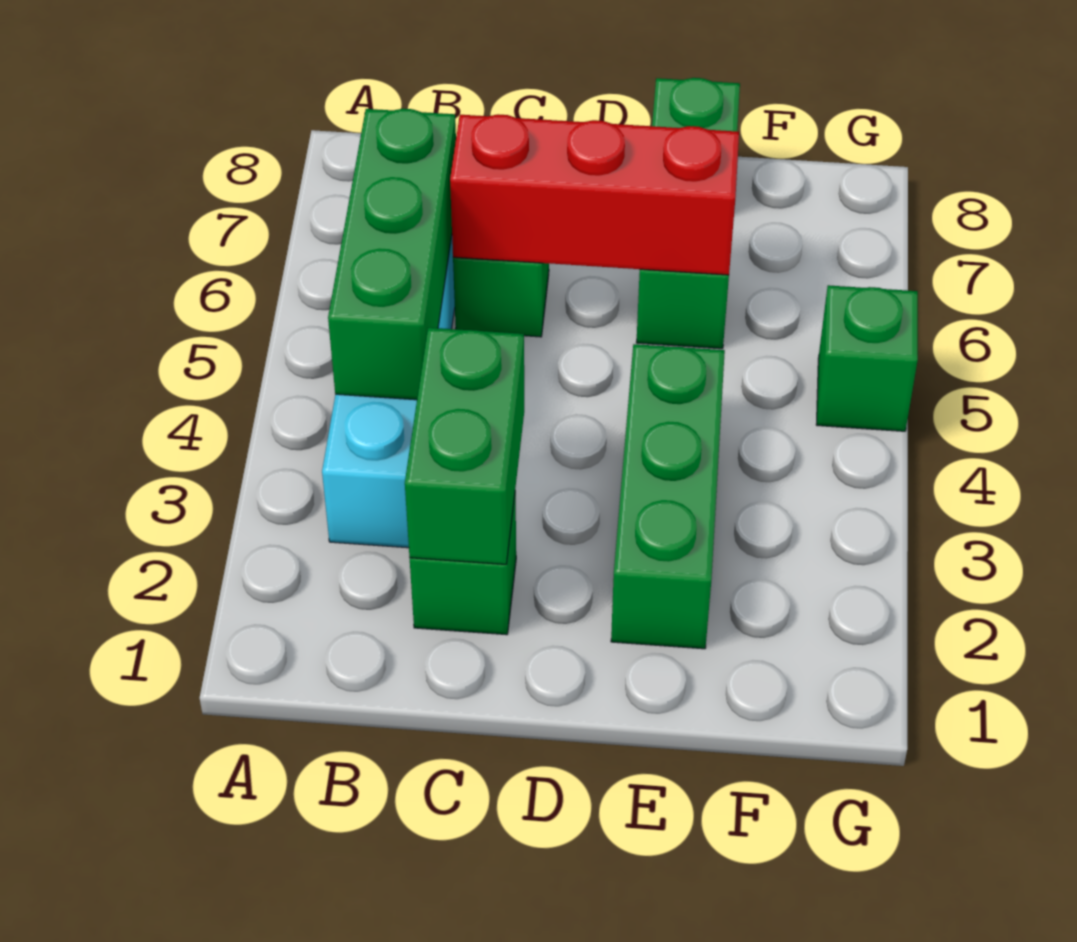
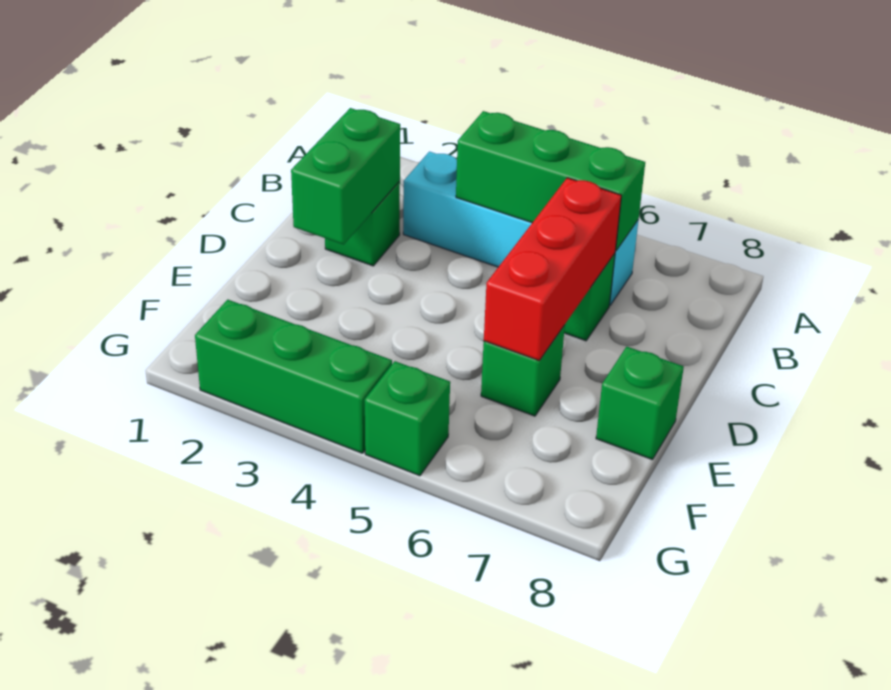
green 1x2 brick [405,328,524,564] -> green 1x2 brick turned to [291,108,400,244]
green 1x3 brick [611,344,725,649] -> green 1x3 brick moved to [195,300,392,453]

